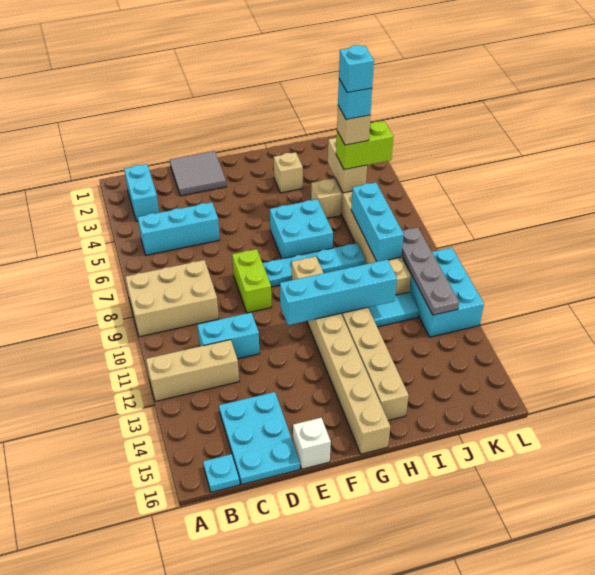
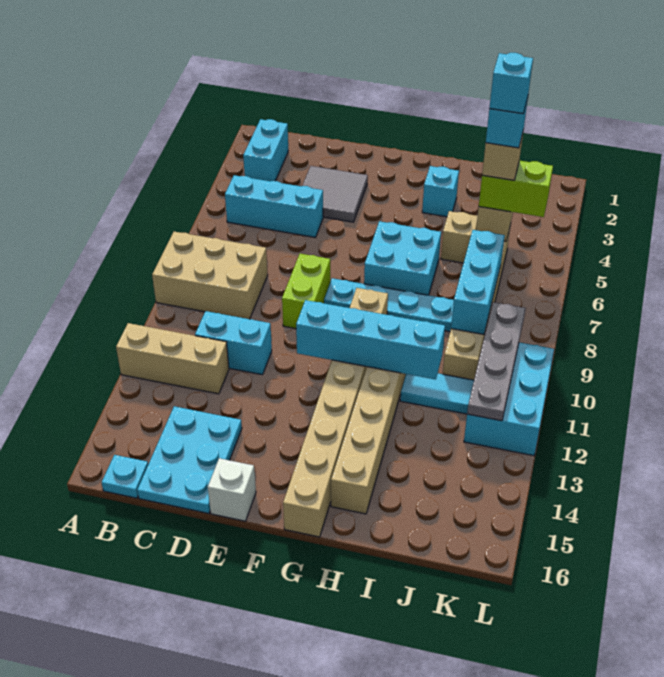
grey 2x2 tile [170,151,226,196] -> grey 2x2 tile moved to [302,166,368,222]
tan 1x1 brick [274,152,303,193] -> cyan 1x1 brick [422,166,459,217]

